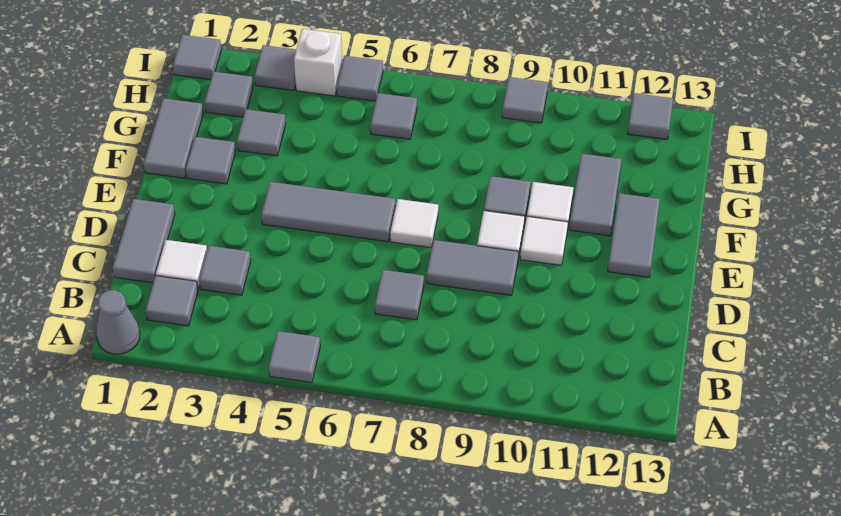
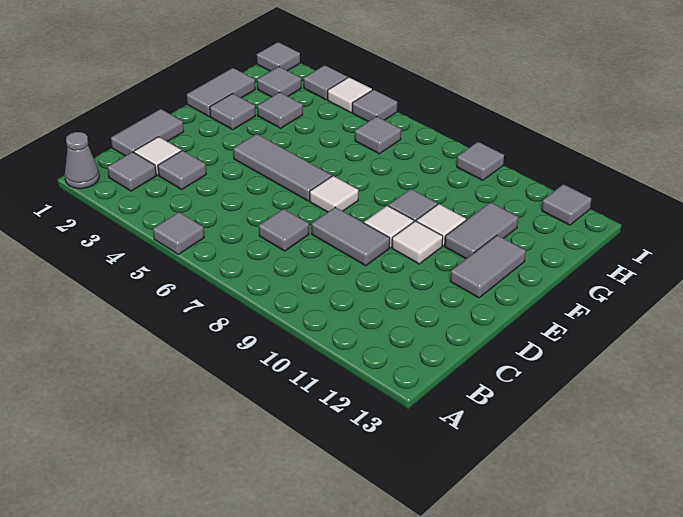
white 1x1 brick [294,29,342,96] -> white 1x1 tile [328,77,372,113]

